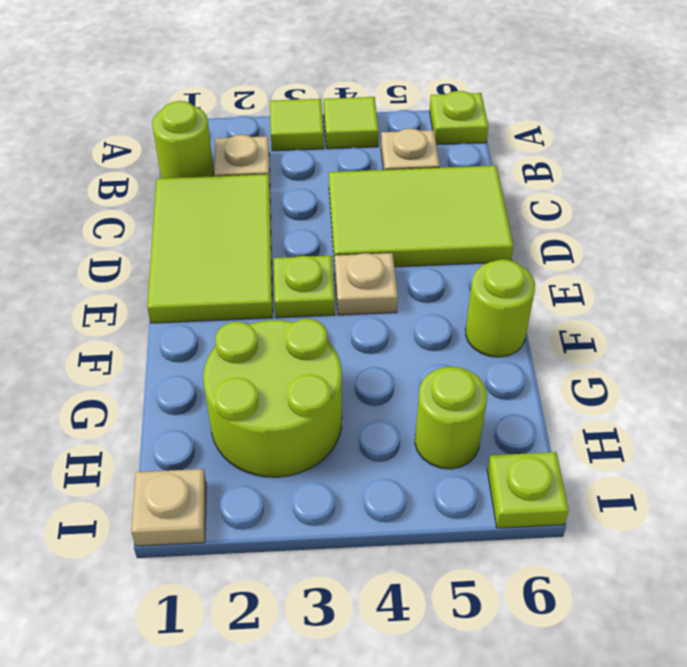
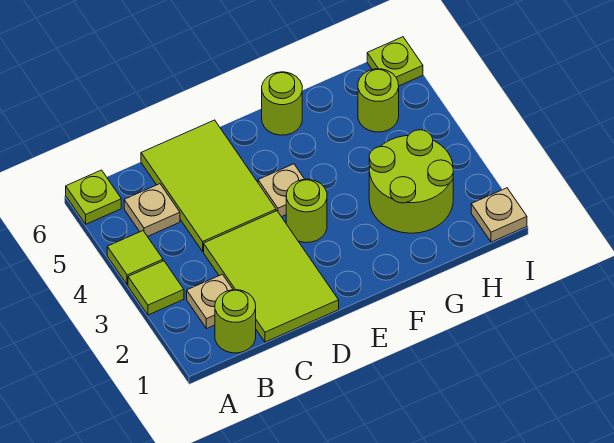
lime 2x3 tile [147,174,273,323] -> lime 2x3 tile turned to [204,211,339,342]
lime 1x1 plate [274,256,335,318] -> lime 1x1 round brick [286,179,327,243]

